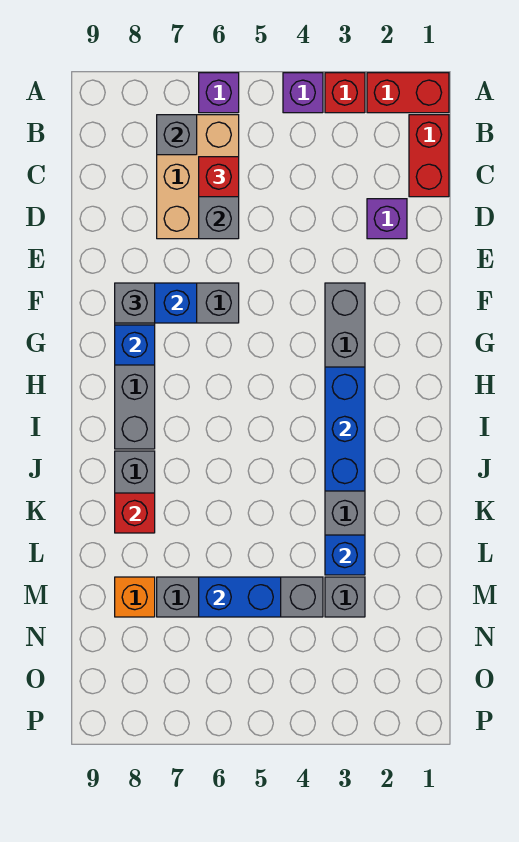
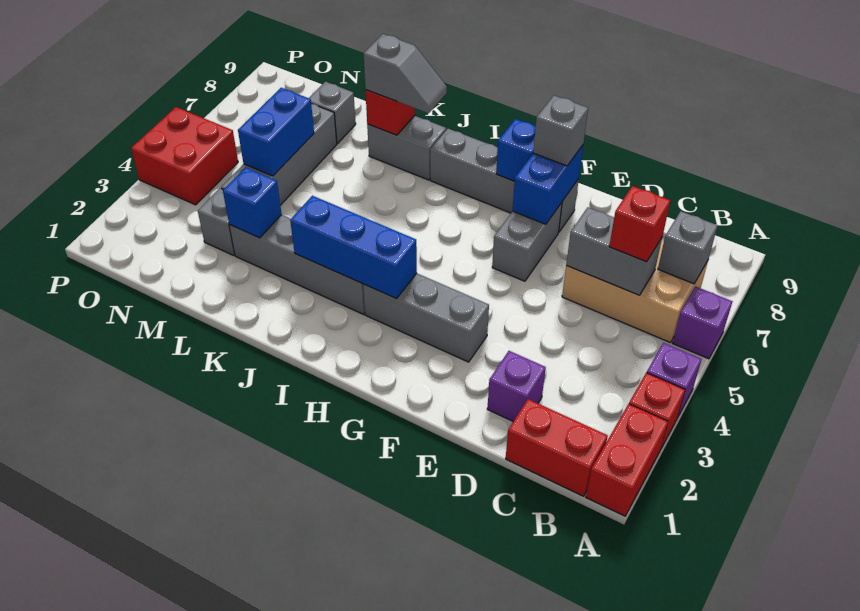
none -> grey 1x2 slope [363,34,447,113]
orange 1x1 brick [115,577,155,617] -> grey 1x1 brick [309,82,356,143]
none -> red 2x2 brick [131,107,238,205]

